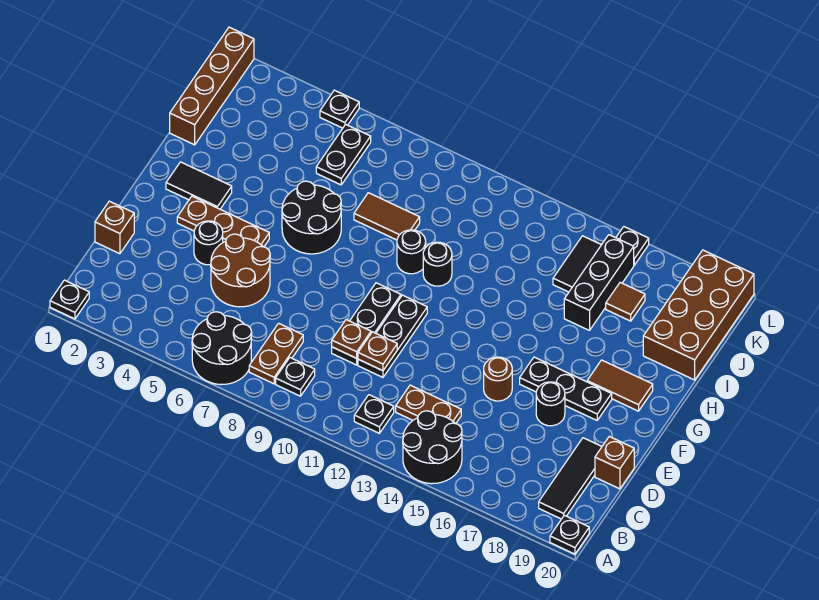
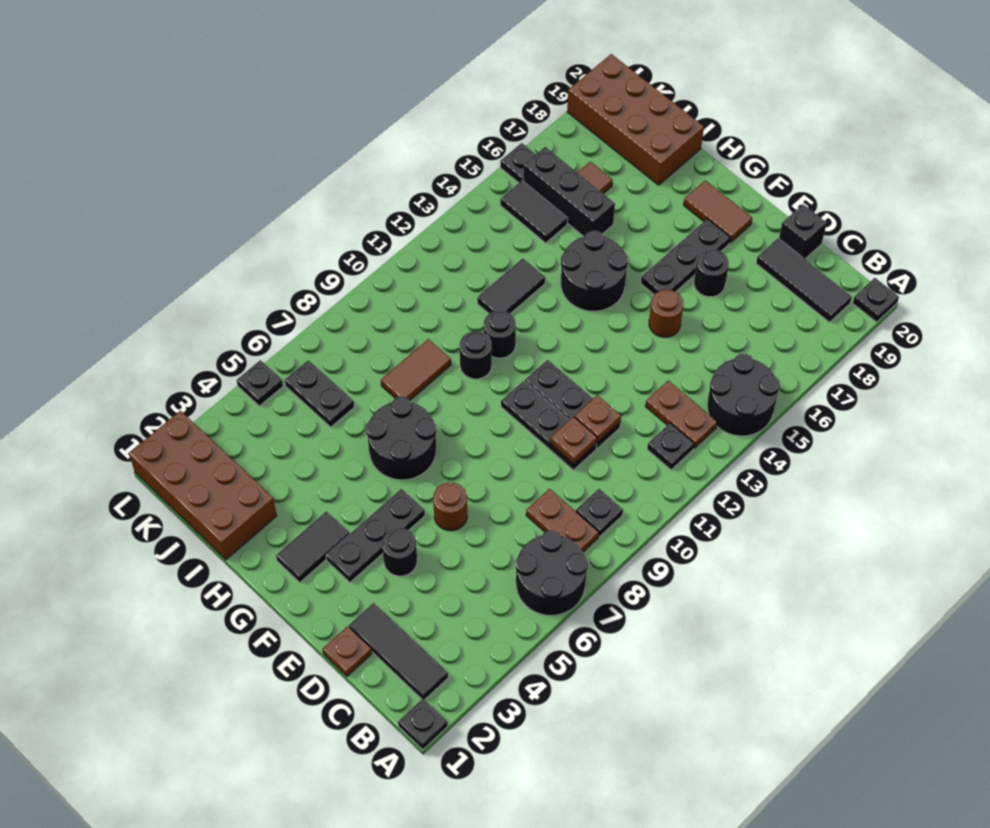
none -> black 1x3 tile [349,603,448,700]
brown 1x2 plate [396,385,461,424] -> brown 1x2 plate turned to [645,380,717,448]
brown 1x1 brick [95,201,134,254] -> brown 1x1 plate [323,626,372,676]
brown 2x2 round brick [211,234,270,307] -> brown 1x1 round brick [433,483,467,531]
brown 1x1 brick [595,436,634,489] -> black 1x1 brick [779,204,827,259]
brown 1x3 plate [177,196,269,247] -> black 1x3 plate [326,489,425,582]
none -> black 2x2 round brick [561,231,628,311]
brown 1x2 tile [587,360,653,411] -> brown 1x2 tile turned to [684,180,752,243]
brown 1x4 brick [170,27,254,145] -> brown 2x4 brick [129,411,277,560]
none -> black 1x2 tile [477,258,545,314]

